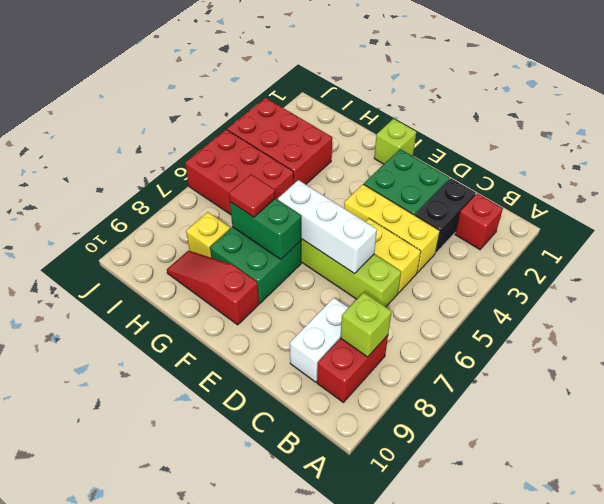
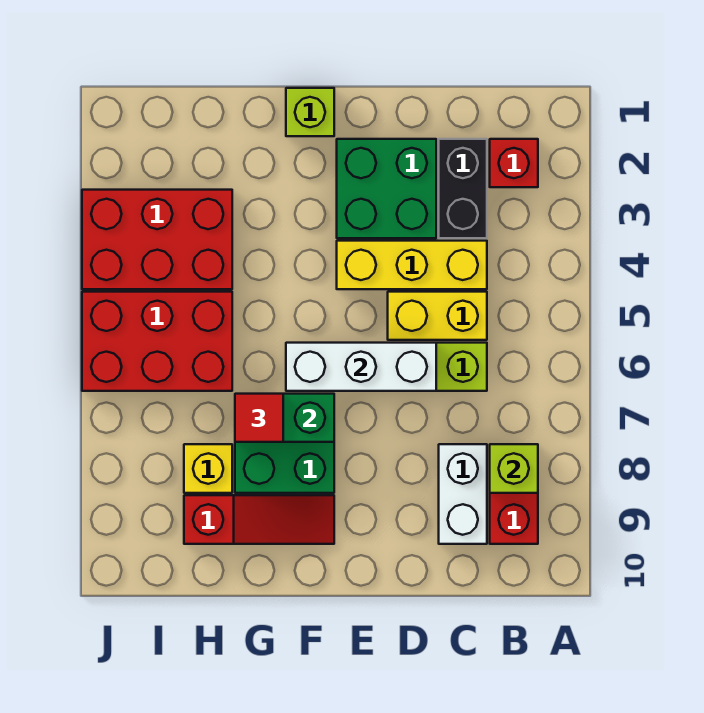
red 1x3 slope [167,251,259,325] -> red 1x3 slope turned to [184,495,334,544]

